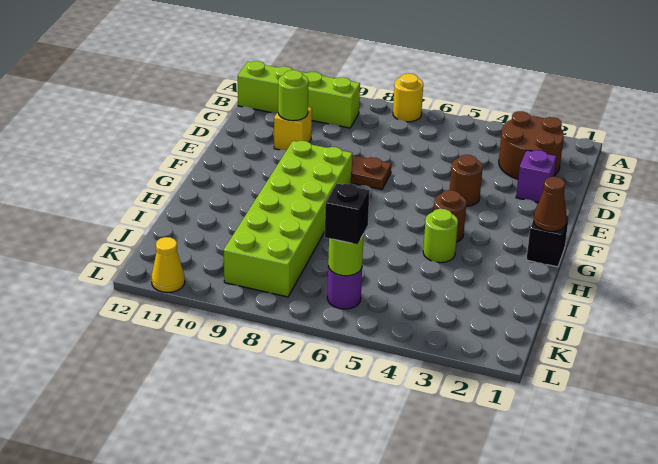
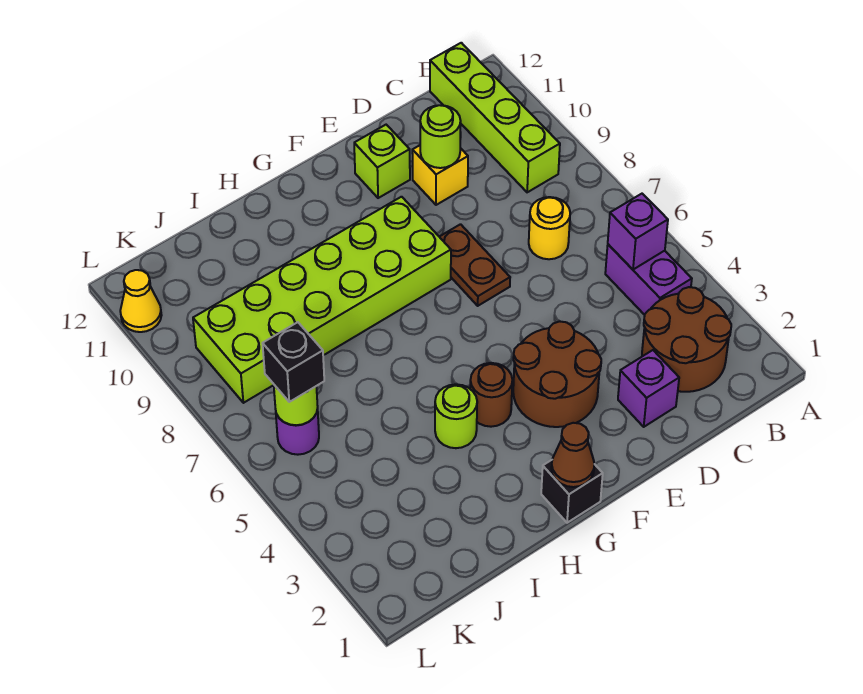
yellow 1x1 round brick [393,73,423,122] -> yellow 1x1 round brick moved to [529,197,570,259]
none -> purple 1x2 brick [605,244,692,315]
none -> purple 1x1 brick [608,194,668,270]
brown 1x1 round brick [450,155,483,206] -> brown 2x2 round brick [513,321,601,427]
none -> lime 1x1 brick [354,125,410,198]

